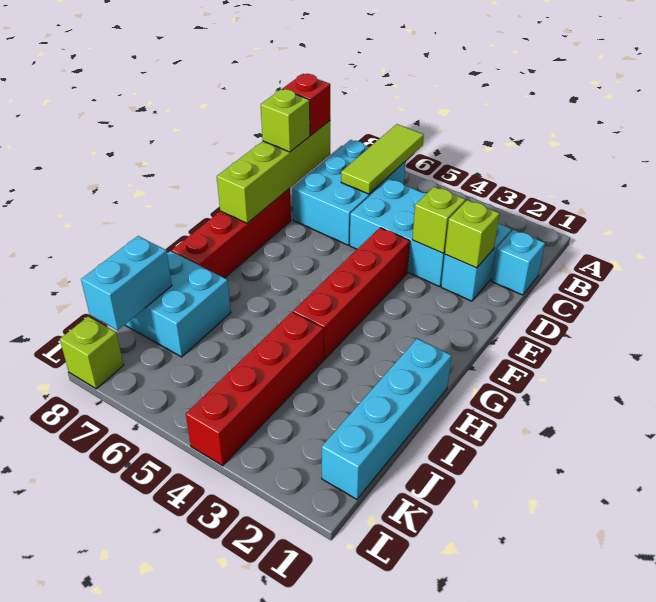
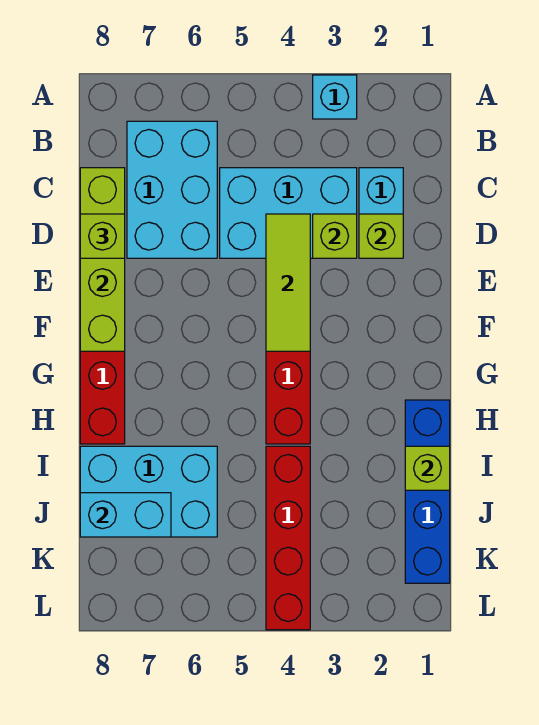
lime 1x3 tile [341,124,424,194] -> lime 1x3 tile moved to [266,214,310,351]
cyan 1x1 brick [491,230,545,295] -> cyan 1x1 brick moved to [313,75,357,119]
red 1x1 brick [283,74,330,135] -> none
cyan 1x4 brick [322,339,452,499] -> blue 1x4 brick [405,400,450,583]
cyan 2x2 brick [125,251,231,357] -> cyan 2x3 brick [80,446,217,537]
cyan 1x2 brick [81,236,172,331] -> cyan 1x2 brick turned to [80,493,171,537]
lime 1x1 brick [60,316,123,389] -> lime 1x1 brick moved to [405,446,450,490]

